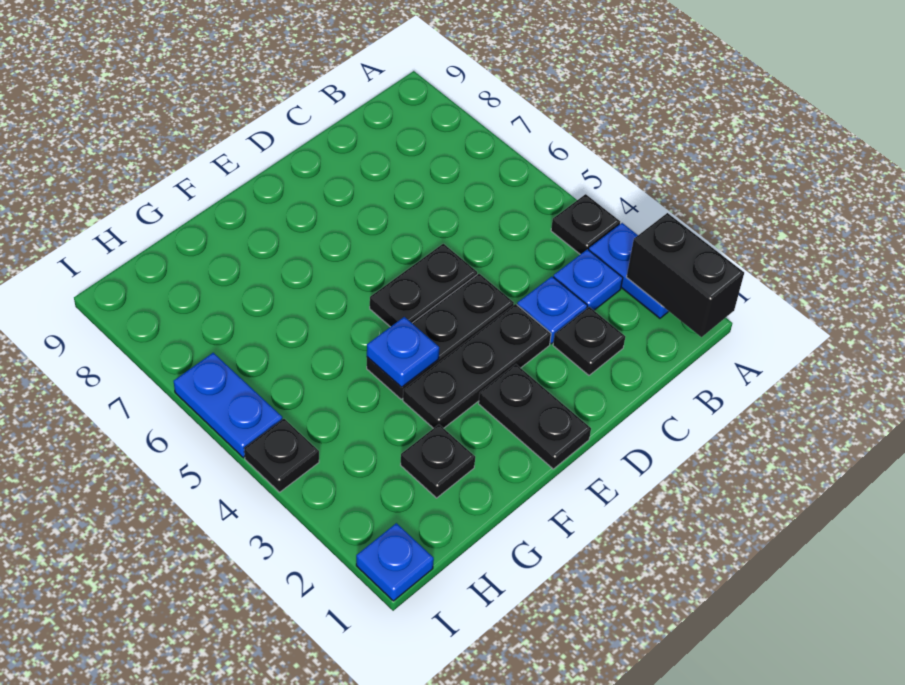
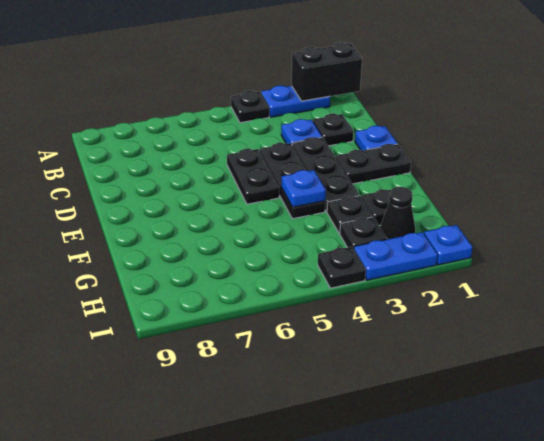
blue 1x1 plate [553,249,623,310] -> blue 1x1 plate moved to [355,126,398,151]
none -> black 1x1 plate [327,196,373,234]
none -> black 1x1 cone [380,187,415,239]
none -> black 1x1 plate [340,217,387,249]
blue 1x2 plate [174,353,282,458] -> blue 1x2 plate moved to [354,232,438,280]

